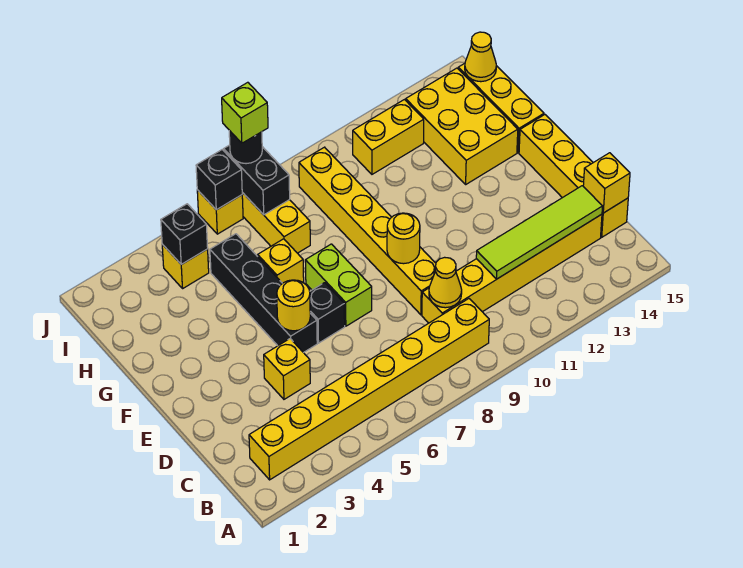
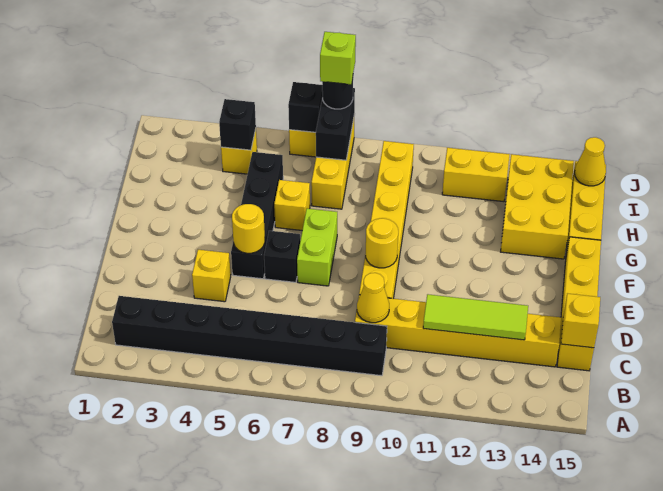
yellow 1x8 brick [249,299,489,480] -> black 1x8 brick [112,296,387,376]
lime 1x4 tile [476,186,603,279] -> lime 1x3 tile [423,294,528,340]

